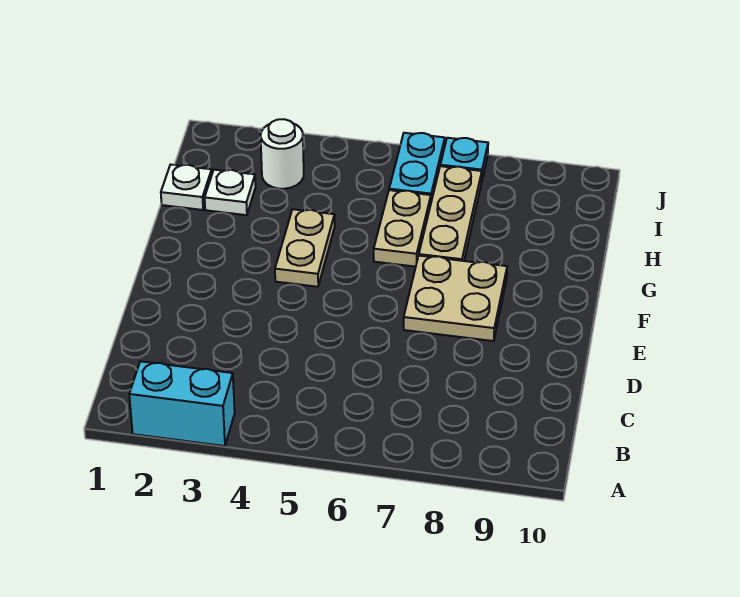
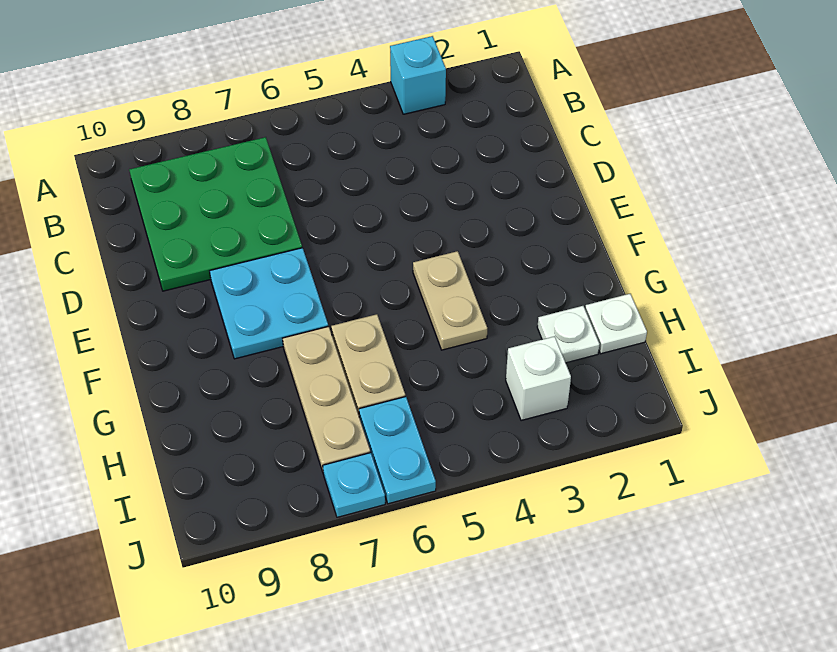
cyan 1x2 brick [129,361,235,446] -> cyan 1x1 brick [390,36,446,114]
none -> green 3x3 plate [129,137,302,291]
tan 2x2 plate [404,256,507,341] -> cyan 2x2 plate [210,248,328,359]
white 1x1 round brick [261,119,304,189] -> white 1x1 brick [506,336,571,421]

